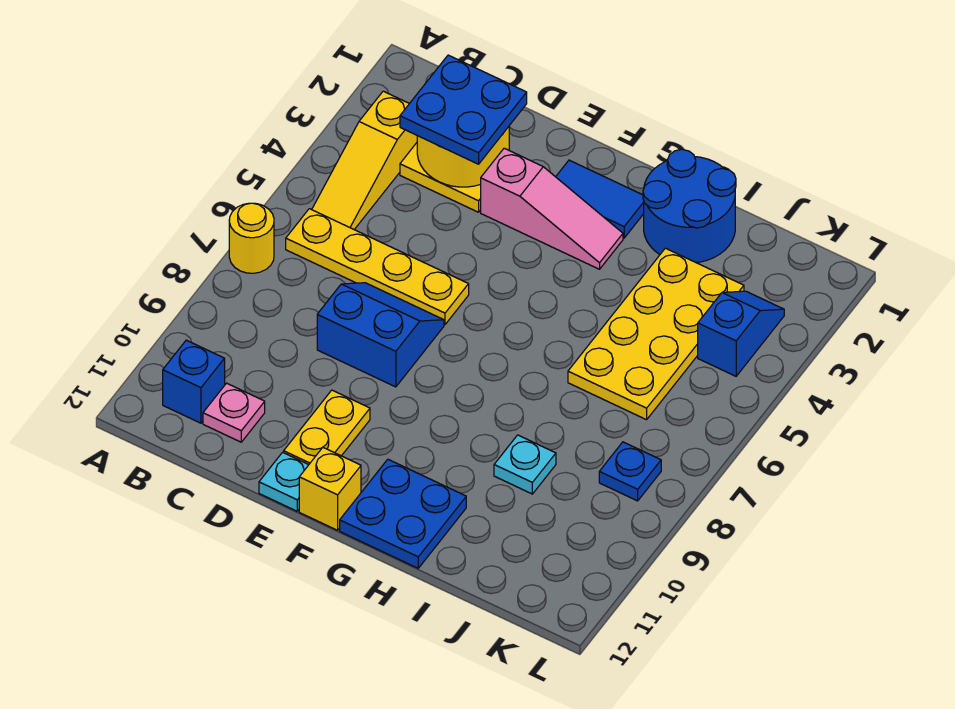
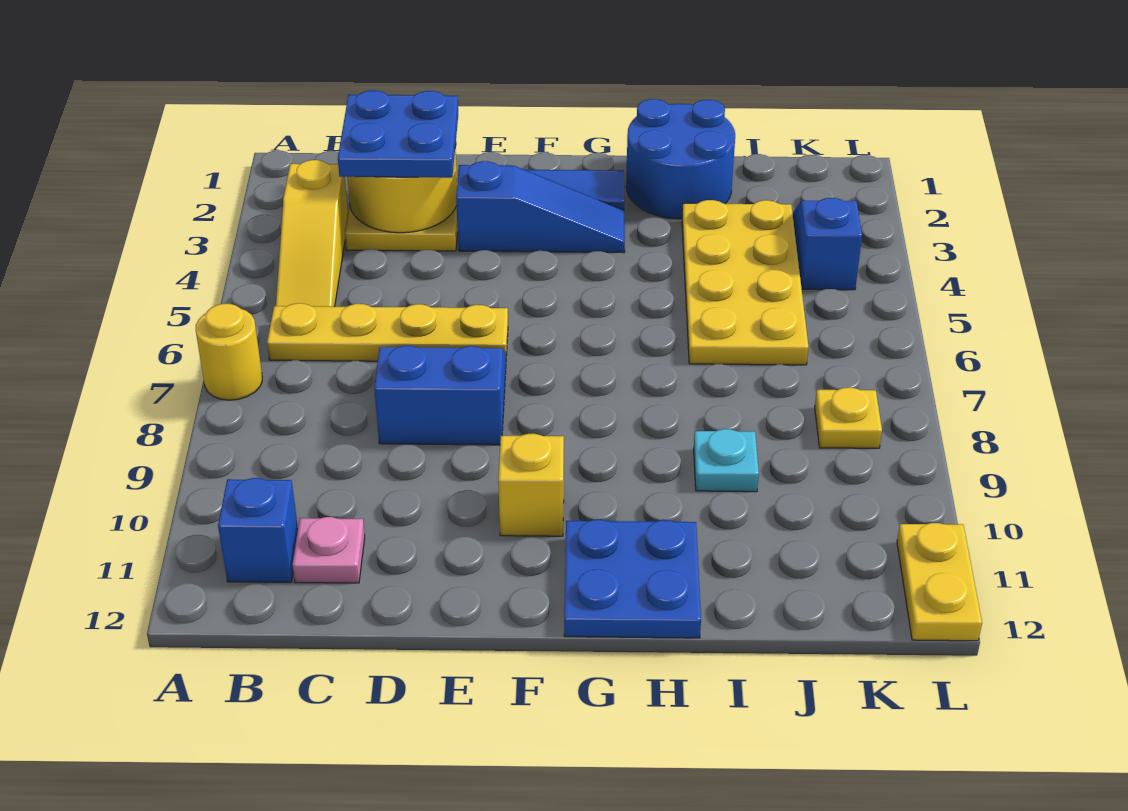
pink 1x3 slope [481,148,623,269] -> blue 1x3 slope [456,161,625,253]
yellow 1x2 plate [284,390,370,465] -> yellow 1x2 plate moved to [897,523,982,641]
cyan 1x1 plate [259,452,308,511] -> none
yellow 1x1 brick [299,448,361,530] -> yellow 1x1 brick moved to [498,434,564,536]
blue 1x1 plate [599,442,661,501] -> yellow 1x1 plate [815,388,882,448]

